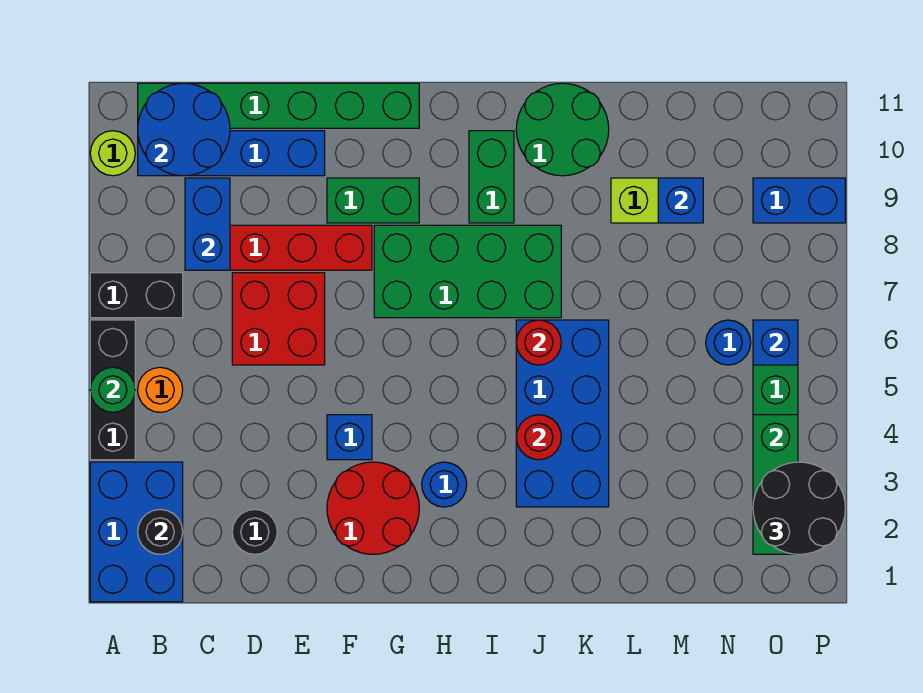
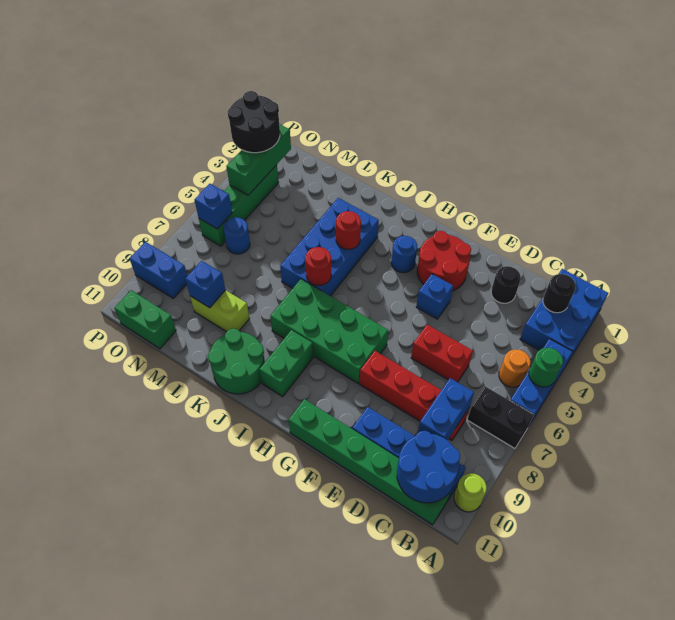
black 1x3 brick [90,320,135,460] -> blue 1x3 brick [510,339,573,423]
red 2x2 brick [232,273,325,365] -> red 1x2 brick [411,325,473,382]
green 1x2 brick [327,178,419,223] -> green 1x2 brick moved to [115,290,176,349]

